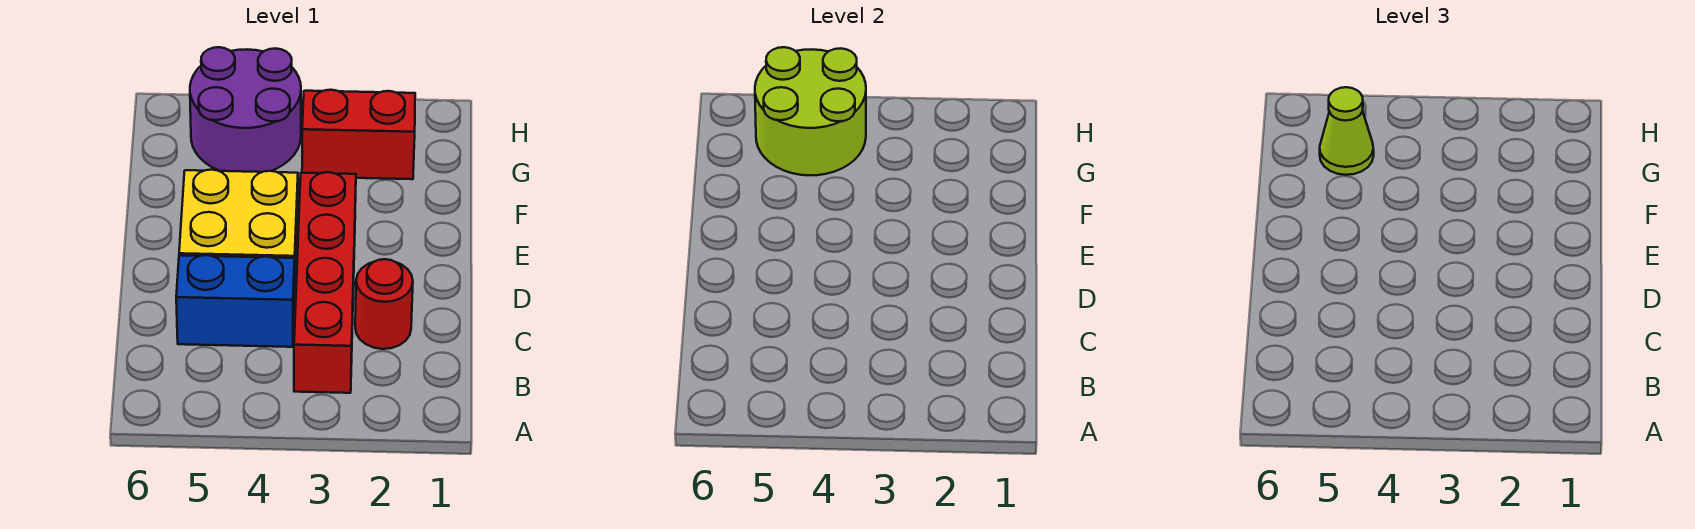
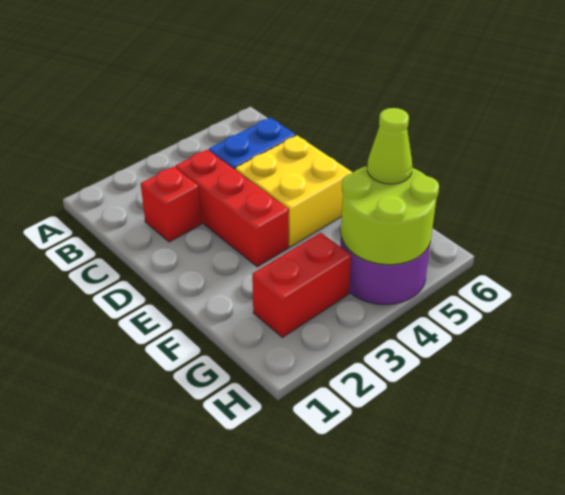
red 1x4 brick [294,172,356,393] -> red 1x3 brick [175,150,289,267]
red 1x1 round brick [355,259,413,349] -> red 1x1 brick [141,166,201,242]

